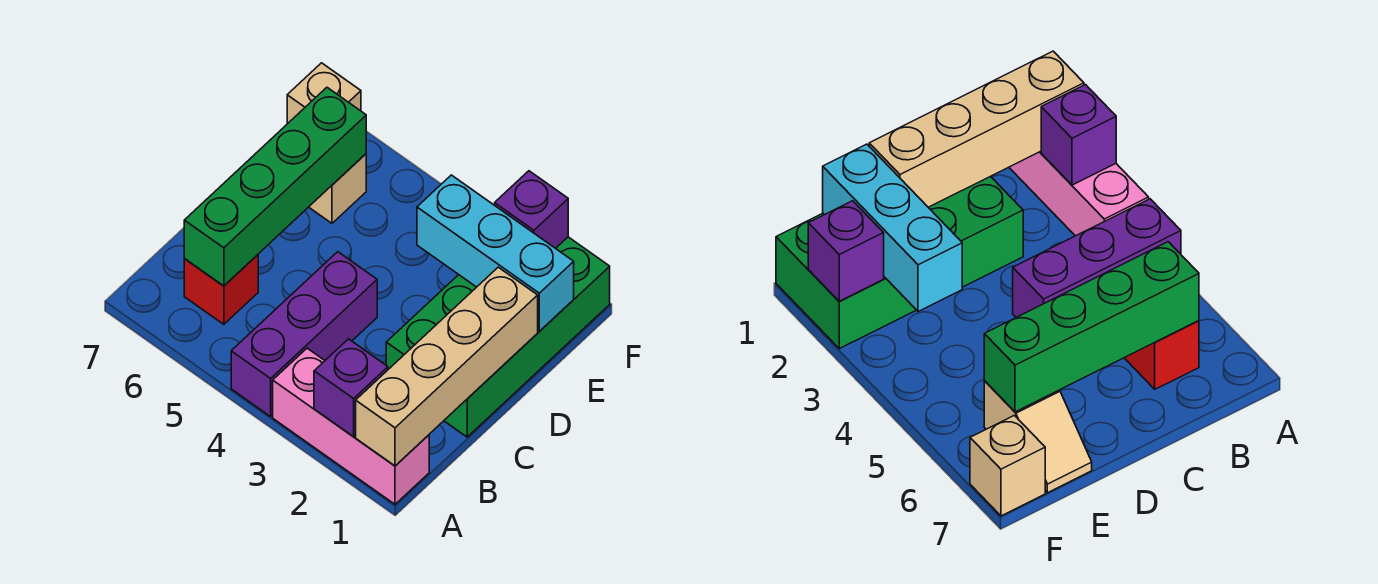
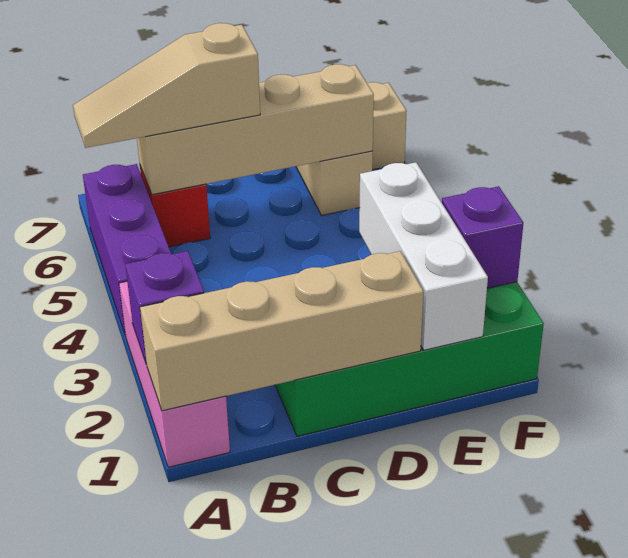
purple 1x3 brick [231,252,377,416] -> purple 1x3 brick turned to [83,164,171,336]
none -> tan 1x3 slope [73,23,260,148]
green 1x4 brick [184,88,366,286] -> tan 1x4 brick [137,64,374,195]
cyan 1x3 brick [417,175,574,331] -> white 1x3 brick [359,162,488,350]

